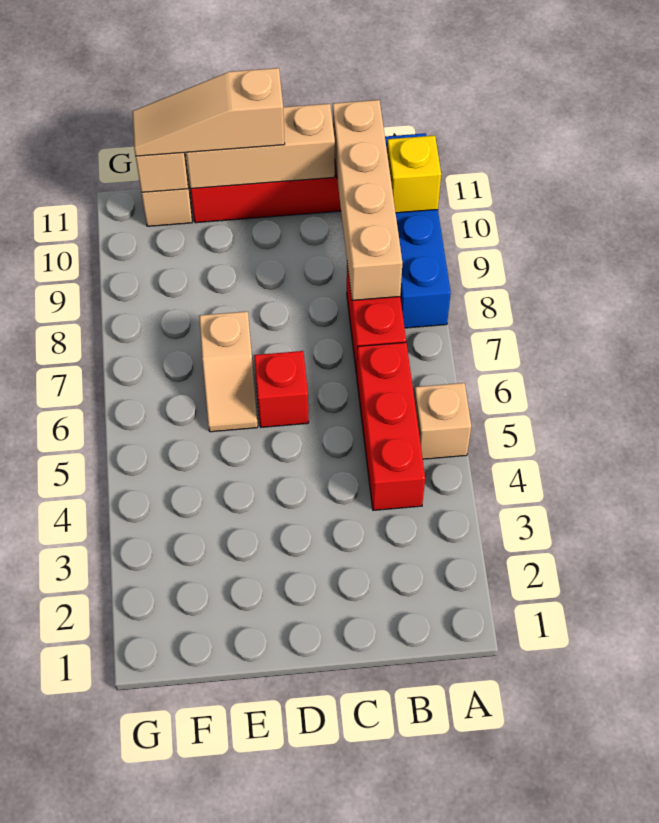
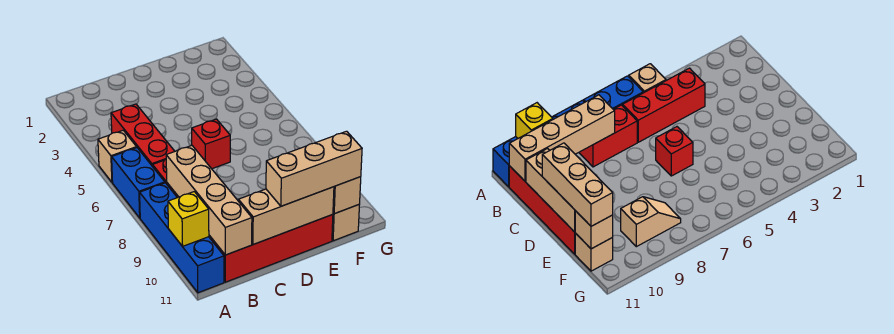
none -> blue 1x2 brick [112,148,165,218]
tan 1x3 slope [132,68,285,156] -> tan 1x3 brick [266,131,362,206]
tan 1x2 slope [199,311,258,432] -> tan 1x2 slope moved to [621,197,681,247]

